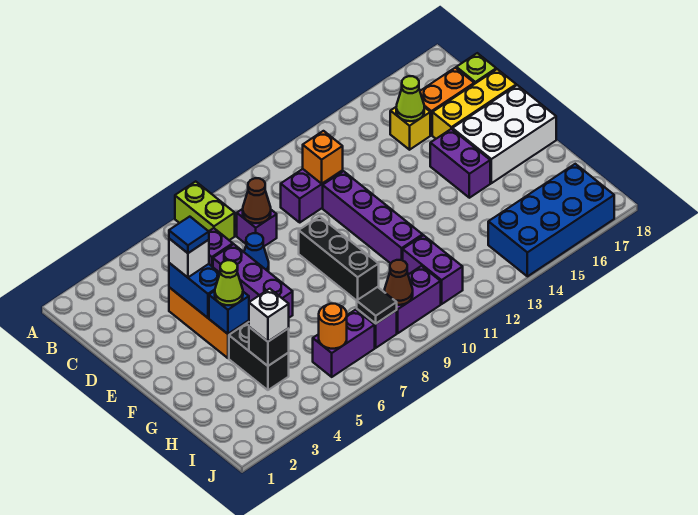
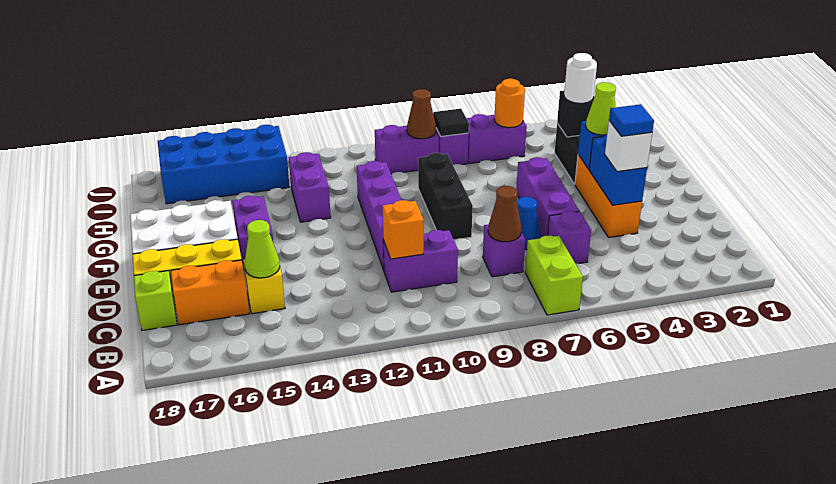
white 1x1 brick [249,289,289,341] -> white 1x1 round brick [564,53,597,103]
purple 1x2 brick [403,235,463,304] -> purple 1x2 brick moved to [289,152,331,222]

